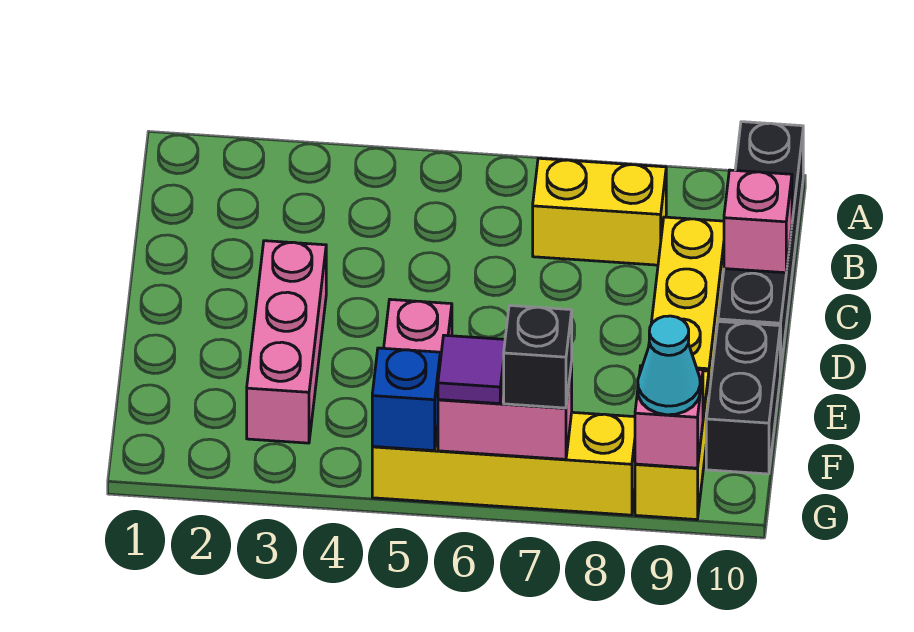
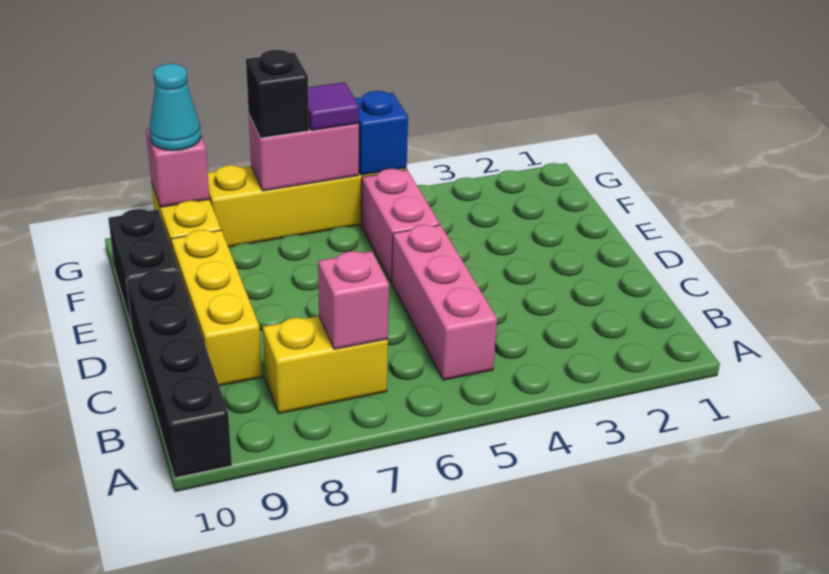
pink 1x1 brick [724,170,792,273] -> pink 1x1 brick moved to [318,251,389,349]
pink 1x3 brick [247,241,326,443] -> pink 1x3 brick moved to [392,225,497,380]

